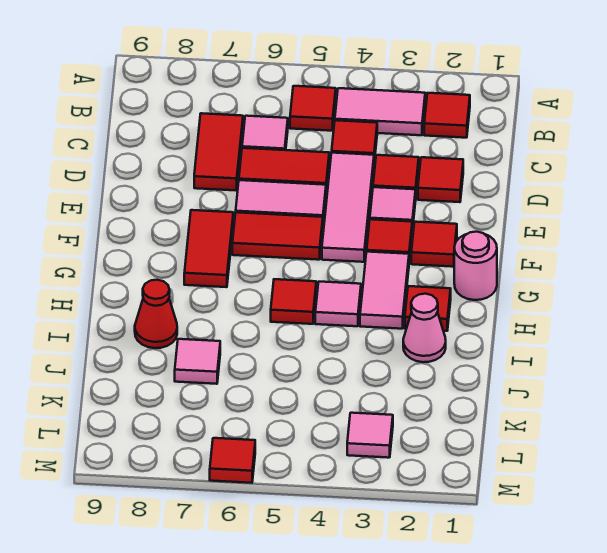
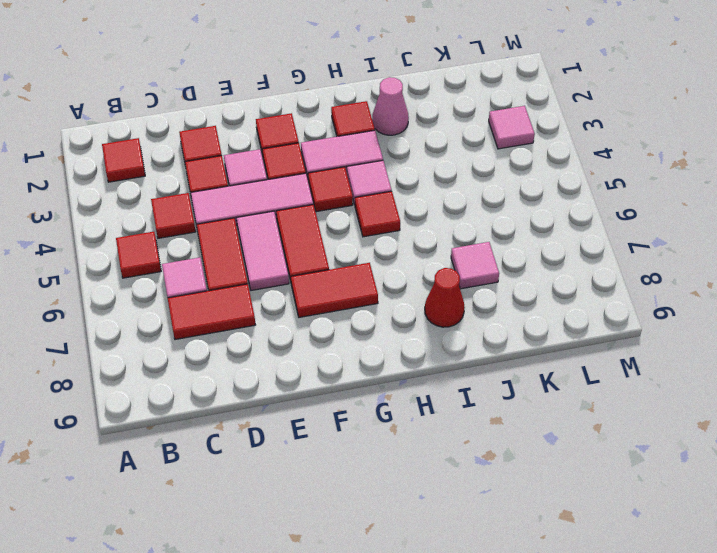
pink 1x2 tile [335,88,425,135] -> none
pink 1x1 round brick [454,232,497,300] -> none
red 1x1 tile [210,438,255,483] -> red 1x1 tile moved to [308,167,353,212]

